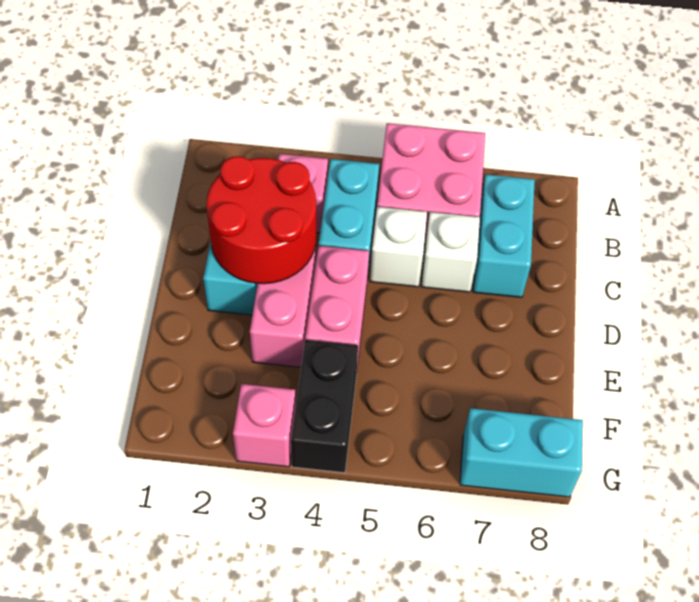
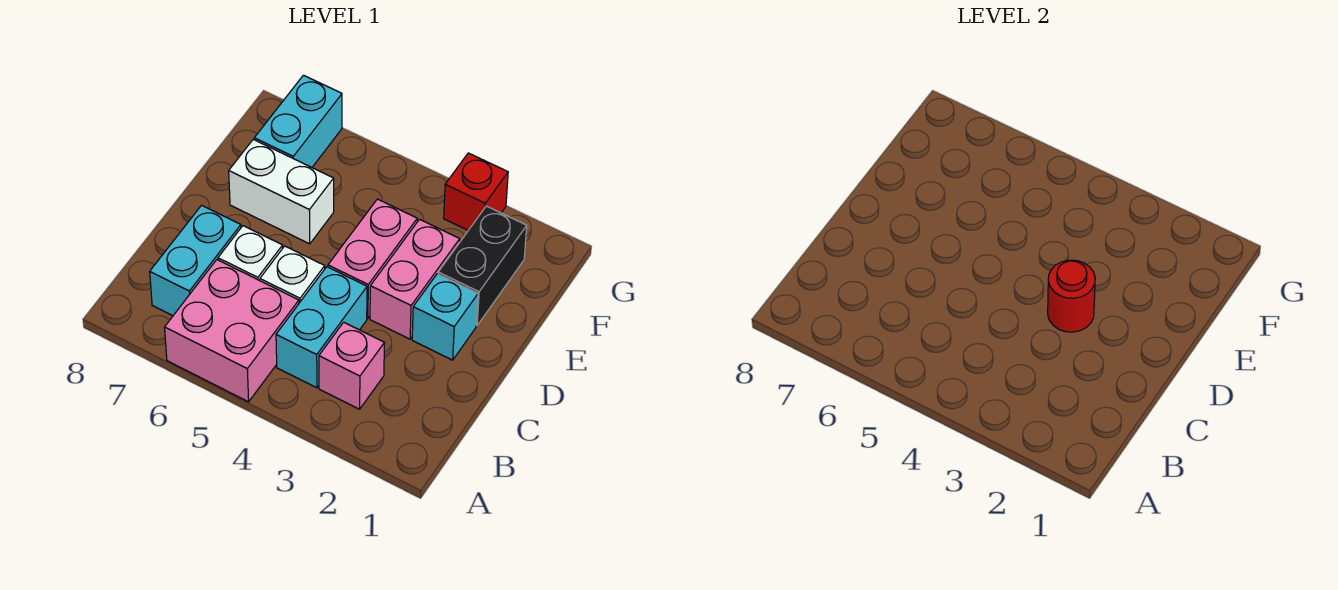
red 2x2 round brick [206,156,316,284] -> red 1x1 round brick [1048,260,1095,332]
none -> white 1x2 brick [229,140,334,244]
black 1x2 brick [291,340,358,473] -> black 1x2 brick moved to [438,206,527,325]
pink 1x1 brick [233,384,296,467] -> red 1x1 brick [444,153,508,230]
cyan 1x2 brick [460,408,583,497] -> cyan 1x2 brick turned to [254,75,342,167]

